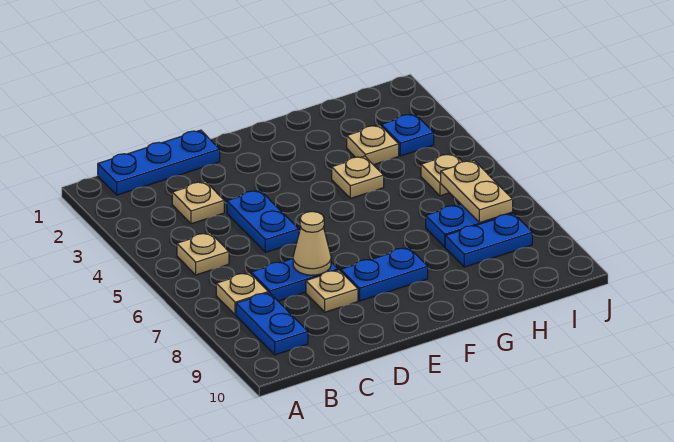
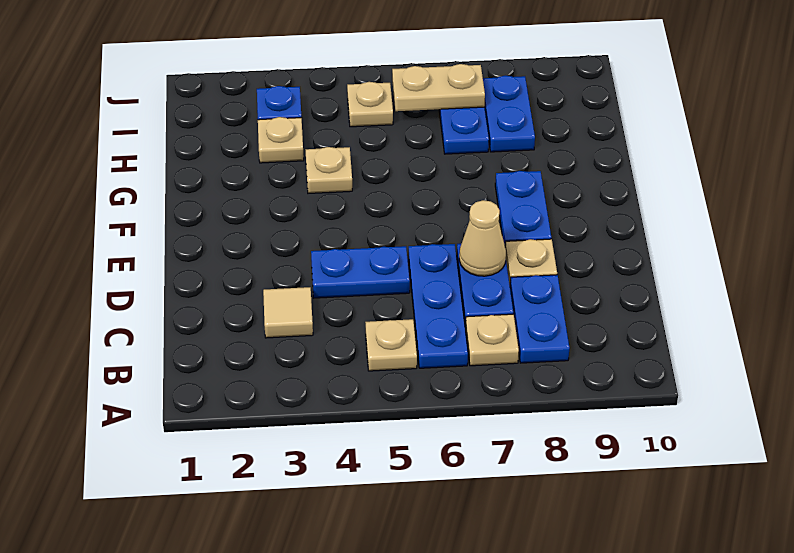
blue 1x3 plate [98,130,220,195] -> blue 1x3 plate moved to [409,244,468,368]
blue 1x2 plate [236,293,308,355] -> blue 1x2 plate turned to [510,275,570,363]
tan 1x1 plate [172,181,224,224] -> tan 1x1 tile [263,287,313,338]

